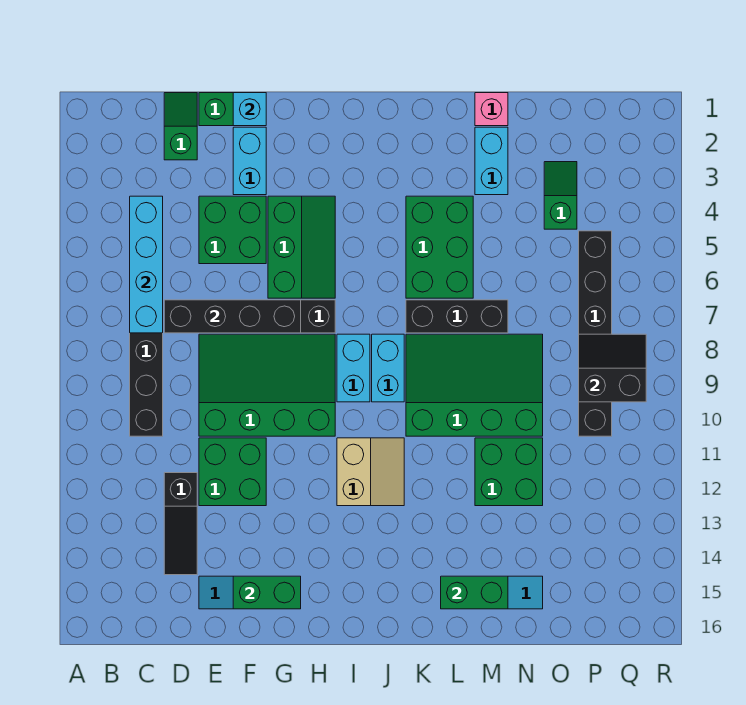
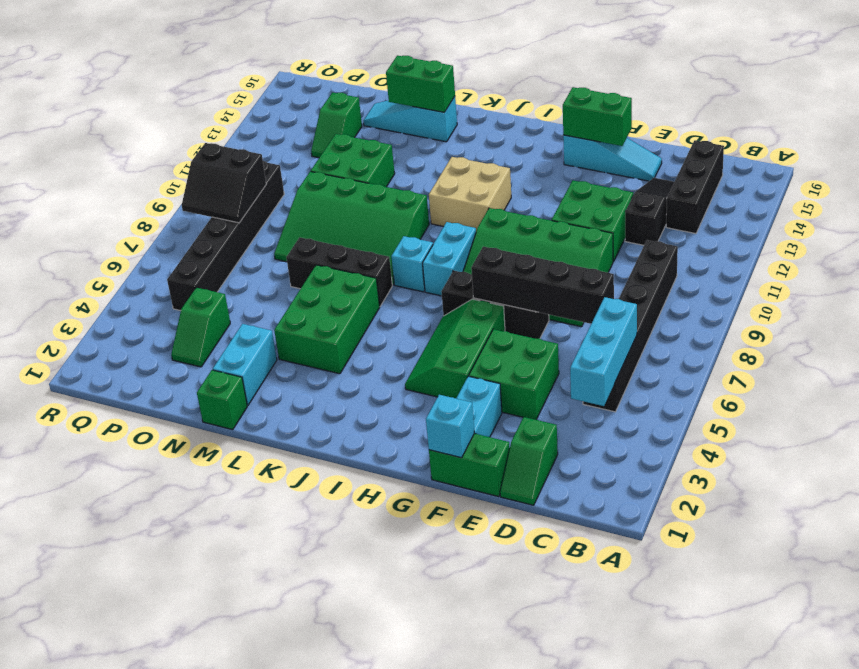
cyan 1x4 brick [130,196,163,333] -> cyan 1x3 brick [570,297,637,406]
none -> black 1x3 brick [666,140,724,234]
tan 2x2 slope [337,438,404,506] -> tan 2x2 brick [429,157,511,231]
cyan 1x2 brick [372,334,404,402] -> cyan 1x1 brick [391,236,433,292]
pink 1x1 brick [475,93,508,126] -> green 1x1 brick [197,370,247,430]
none -> green 1x2 slope [311,93,362,158]

